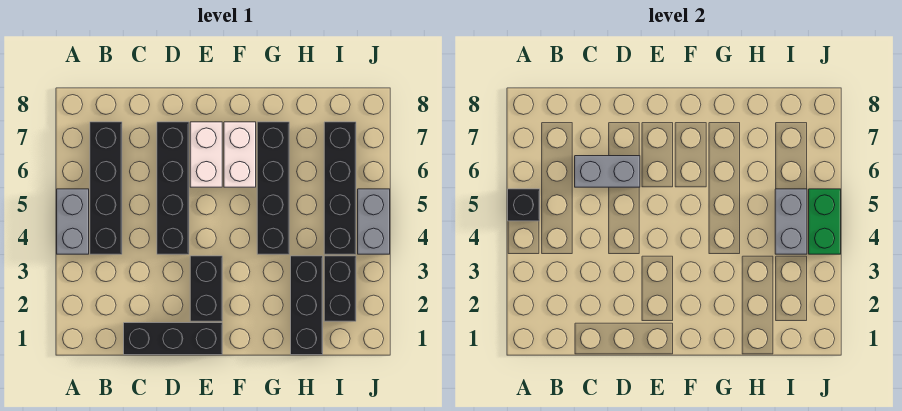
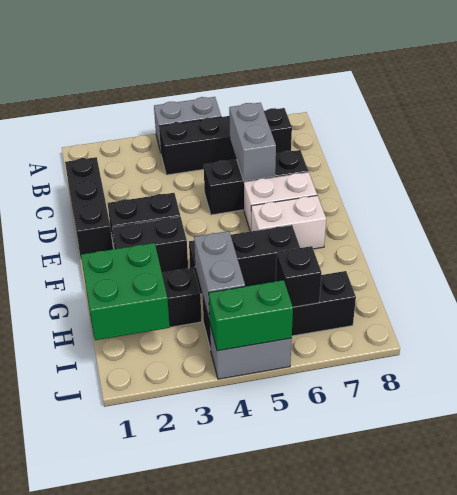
black 1x1 brick [508,189,540,221] -> black 1x1 brick moved to [276,246,322,307]
black 1x4 brick [157,122,189,254] -> black 1x3 brick [204,150,308,215]
black 1x4 brick [257,122,289,254] -> black 1x3 brick [189,225,300,294]
none -> green 2x2 brick [81,243,170,340]
black 1x2 brick [324,256,356,321] -> black 1x2 brick moved to [112,217,188,273]
grey 1x2 brick [775,189,807,254] -> grey 1x2 brick turned to [194,231,245,321]

